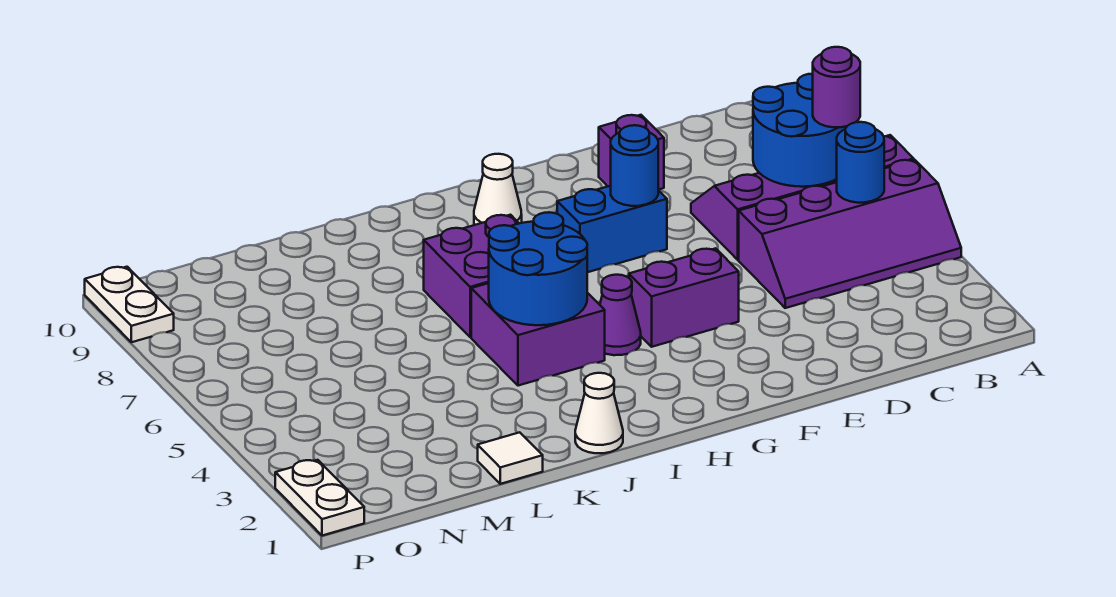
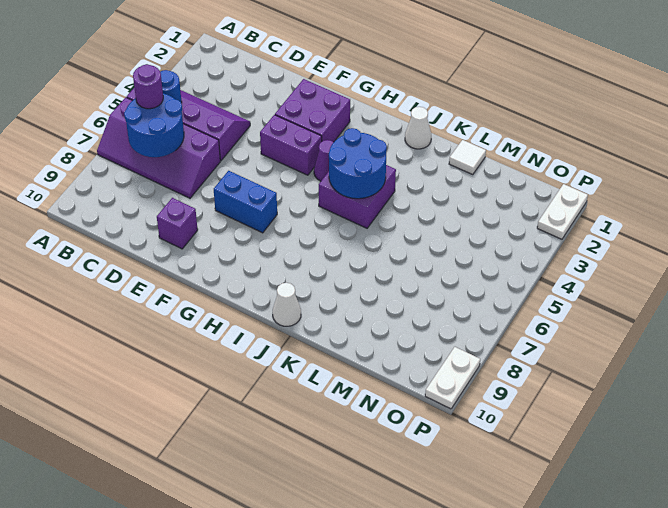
blue 1x1 round brick [611,125,658,206] -> none
white 1x1 cone [474,154,522,225] -> white 1x1 cone moved to [273,283,301,326]
purple 2x2 brick [424,215,519,337] -> purple 2x2 brick moved to [275,79,350,142]

